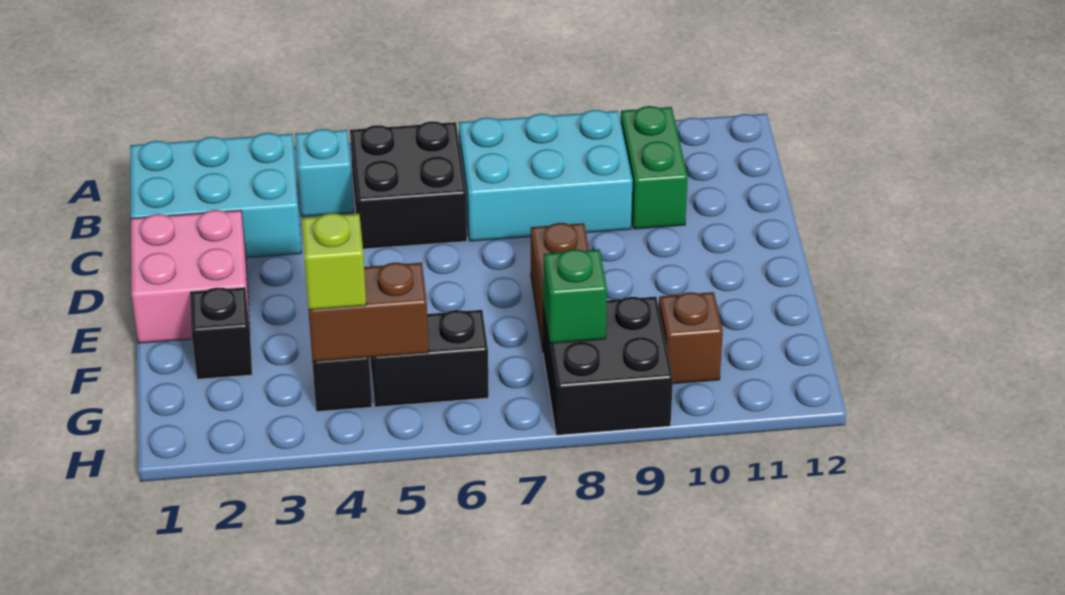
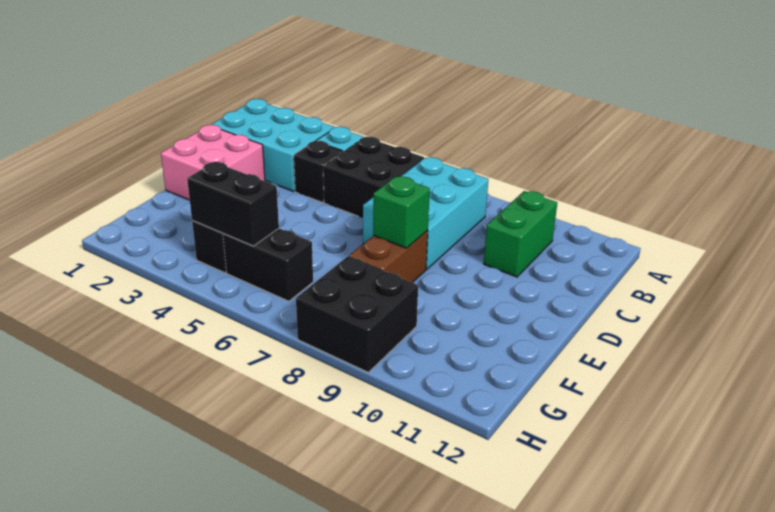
cyan 2x3 brick [459,110,633,241] -> cyan 2x3 brick turned to [363,157,488,269]
black 1x1 brick [190,287,252,379] -> black 1x1 brick moved to [294,141,343,203]
brown 1x2 brick [308,263,429,362] -> black 1x2 brick [187,162,279,246]
lime 1x1 brick [302,213,366,310] -> none
green 1x1 brick [543,249,607,343] -> green 1x1 brick moved to [373,176,430,248]
brown 1x1 brick [659,292,723,384] -> none

